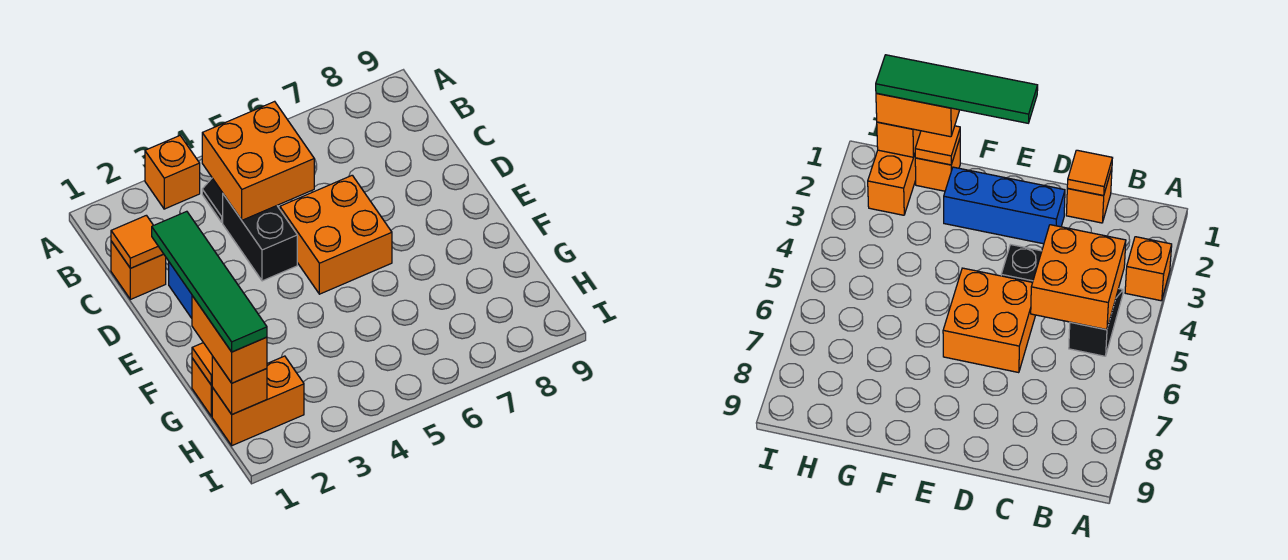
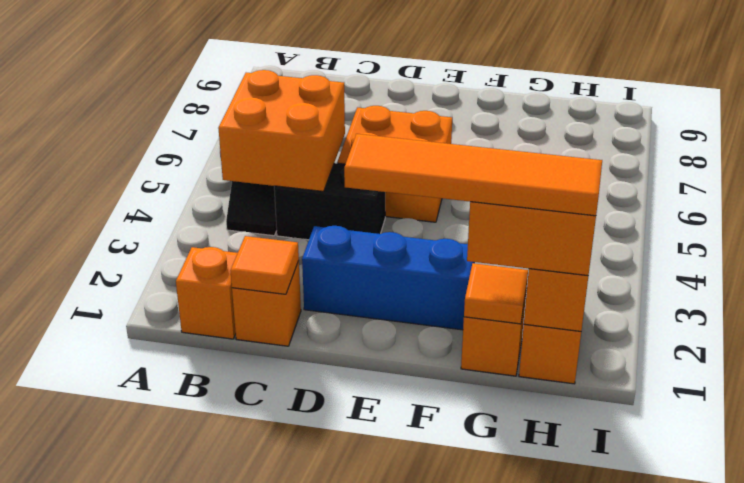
orange 1x1 brick [145,136,200,209] -> orange 1x1 brick moved to [176,247,237,339]
green 1x4 tile [152,211,267,352] -> orange 1x4 tile [344,134,602,216]

